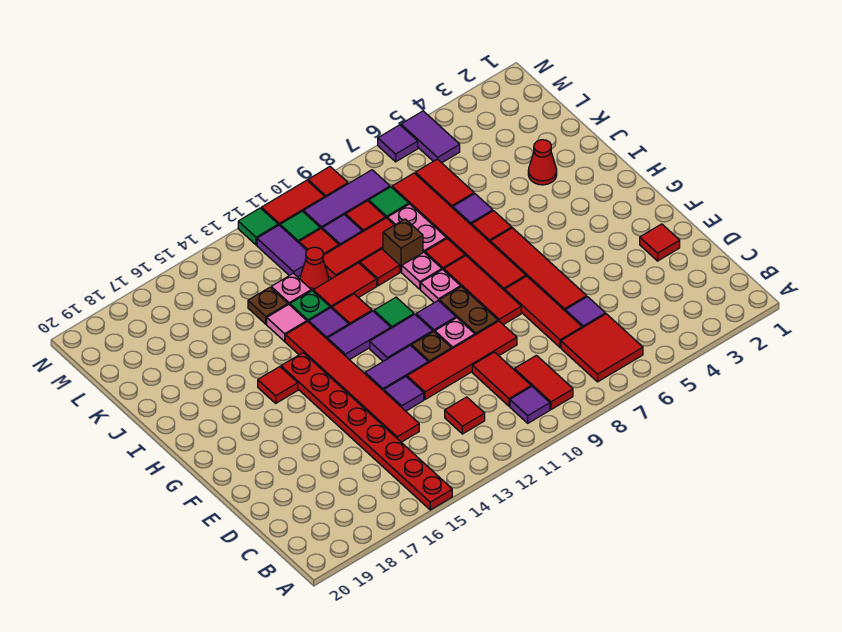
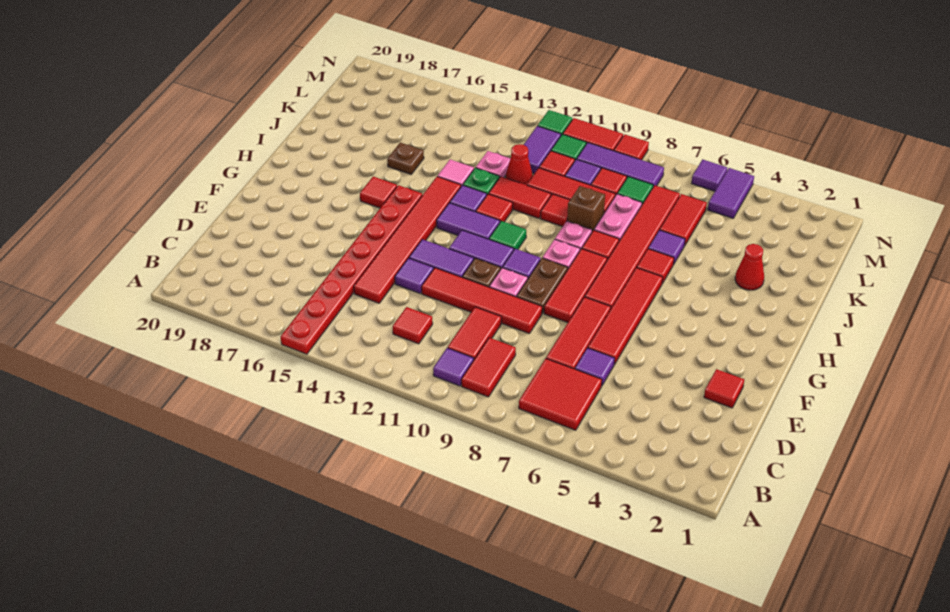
brown 1x1 plate [248,287,288,324] -> brown 1x1 plate moved to [387,143,424,174]

